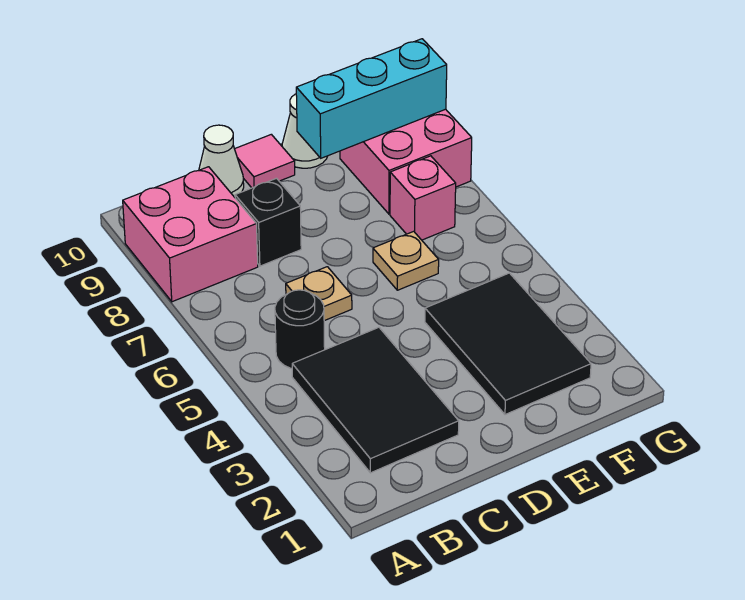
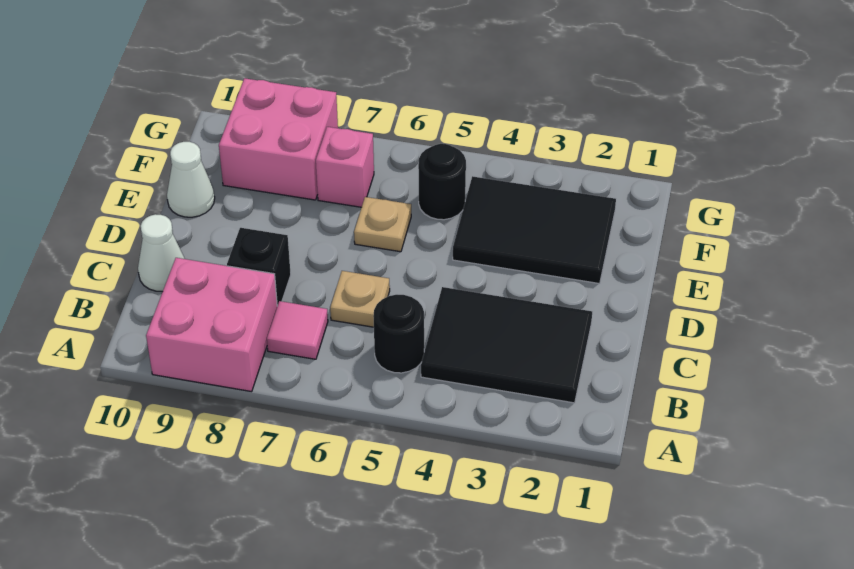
pink 1x1 tile [235,134,295,188] -> pink 1x1 tile moved to [267,301,328,359]
cyan 1x3 brick [296,39,447,158] -> none
none -> black 1x1 round brick [418,144,466,220]

